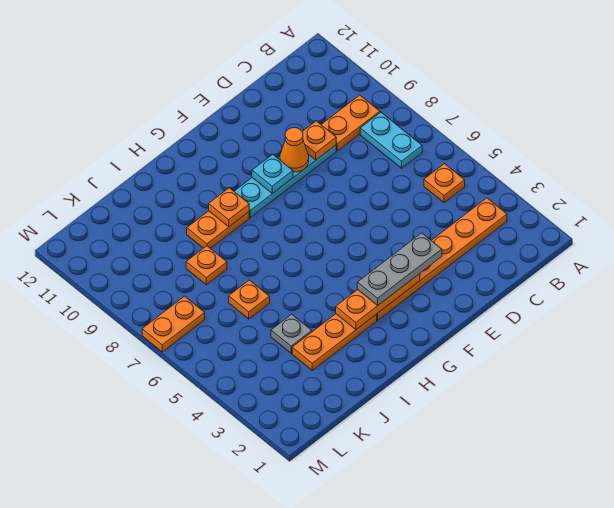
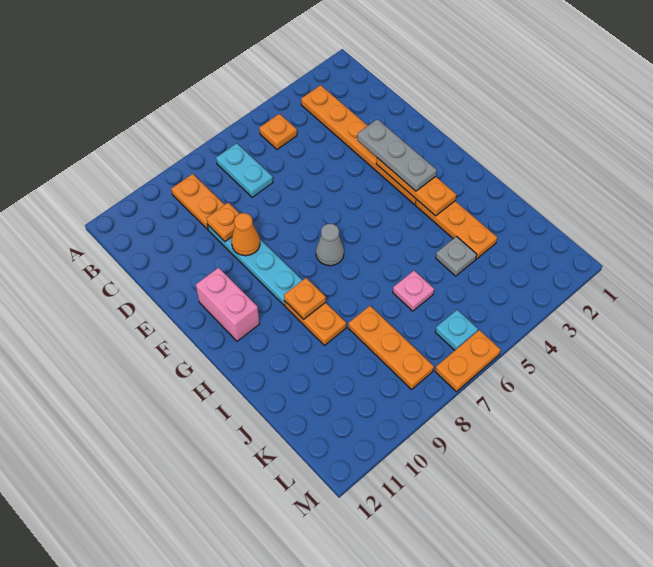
cyan 1x2 plate [360,112,422,168] -> cyan 1x2 plate turned to [216,143,273,197]
cyan 1x1 plate [252,154,293,193] -> cyan 1x1 plate moved to [435,310,478,350]
none -> pink 1x2 brick [196,268,260,341]
none -> grey 1x1 cone [316,224,344,266]
orange 1x1 plate [229,280,270,319] -> pink 1x1 plate [393,271,434,311]
orange 1x1 plate [186,246,227,285] -> orange 1x3 plate [348,306,434,389]
orange 1x2 plate [142,296,205,352] -> orange 1x2 plate turned to [435,330,501,392]

